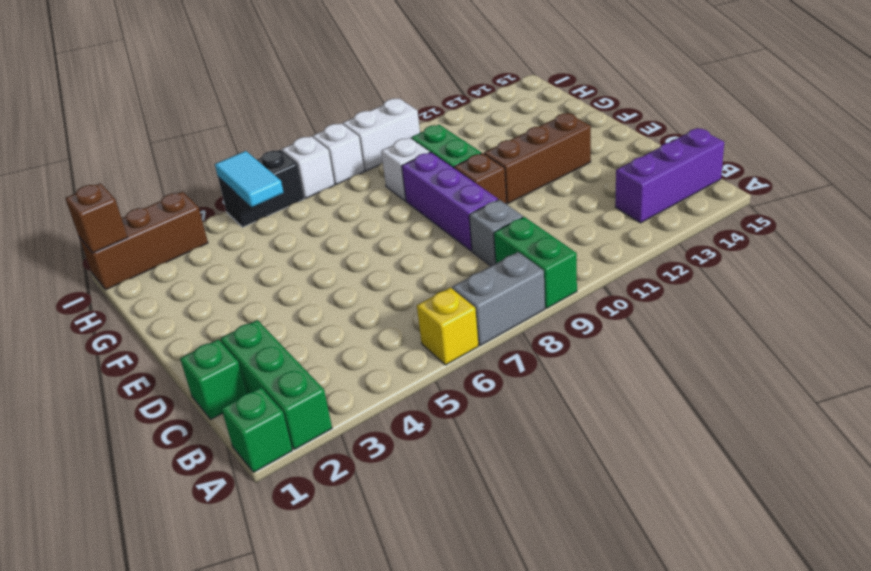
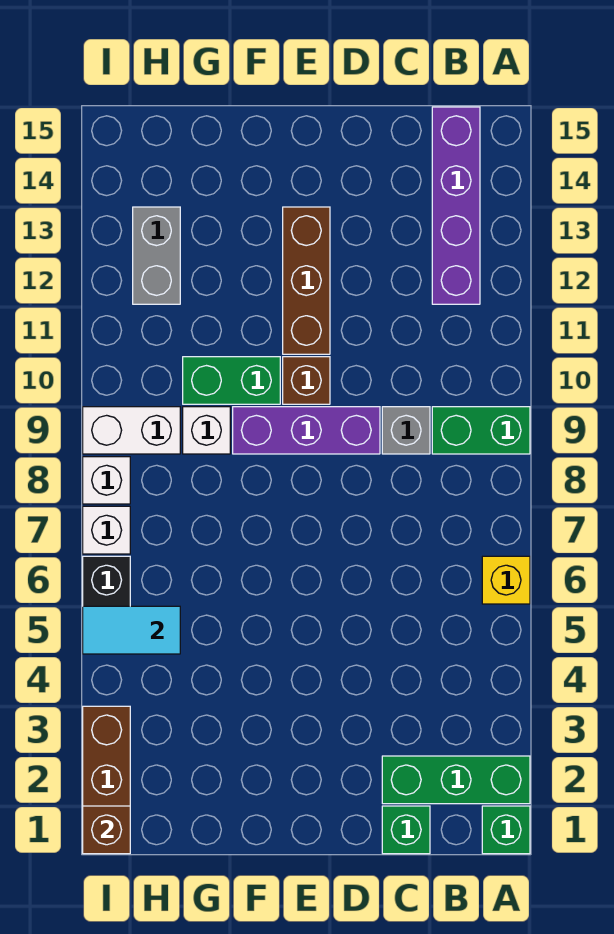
grey 1x2 brick [452,252,545,345] -> grey 1x2 brick moved to [133,207,180,304]
purple 1x3 brick [615,128,724,223] -> purple 1x4 brick [432,107,480,304]
white 1x2 brick [343,99,420,171] -> white 1x2 brick turned to [83,407,180,454]

